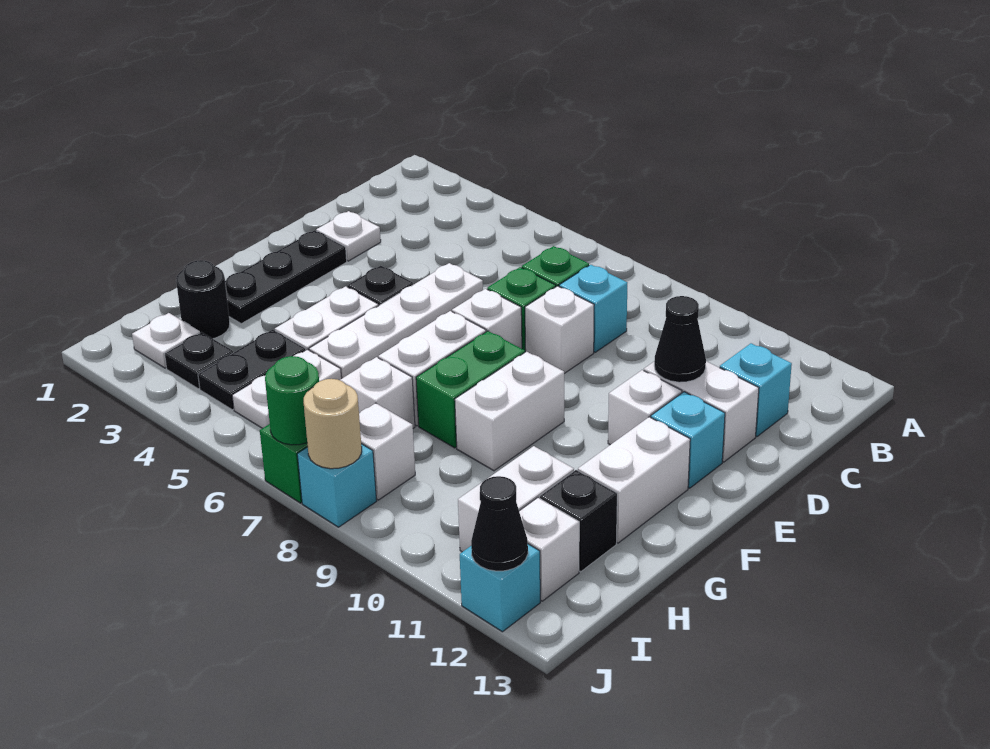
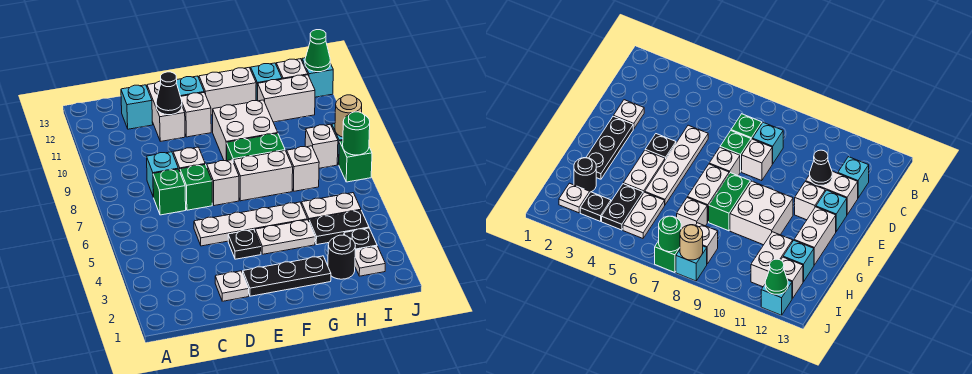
white 1x2 brick [455,352,564,471] -> white 2x2 brick [213,100,278,161]
black 1x1 brick [540,470,617,572] -> cyan 1x1 brick [251,63,282,101]
black 1x1 cone [471,476,528,571] -> green 1x1 cone [305,30,330,72]

